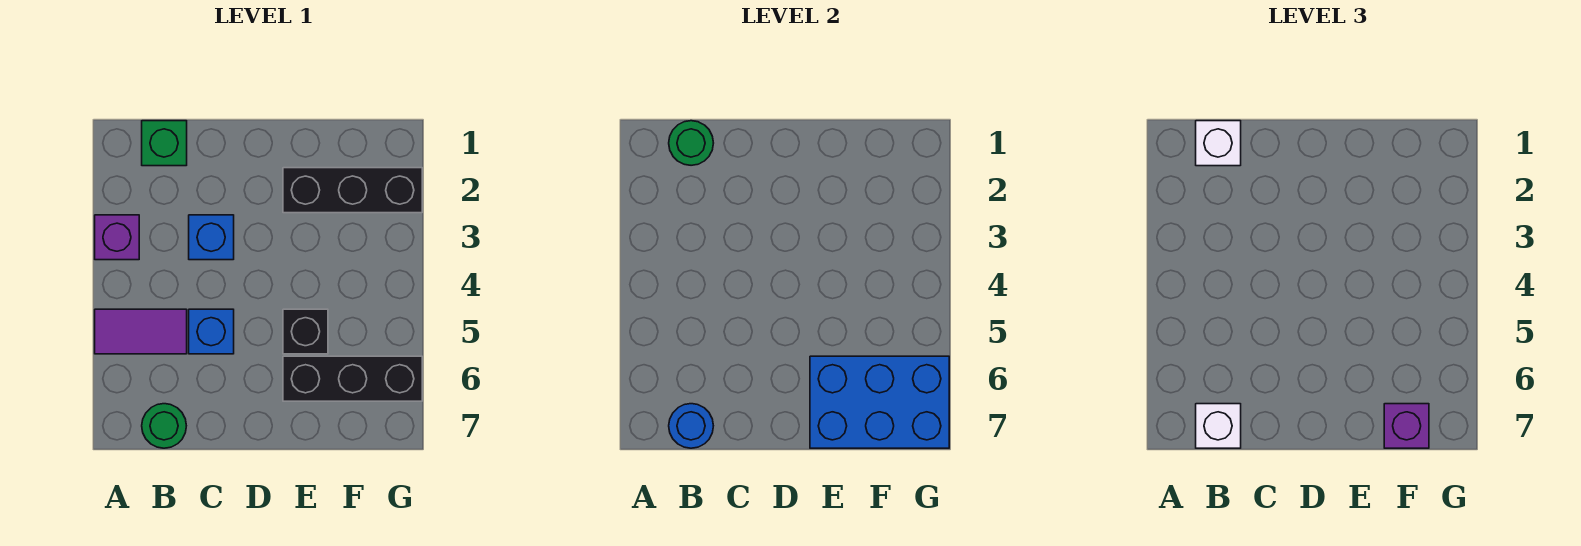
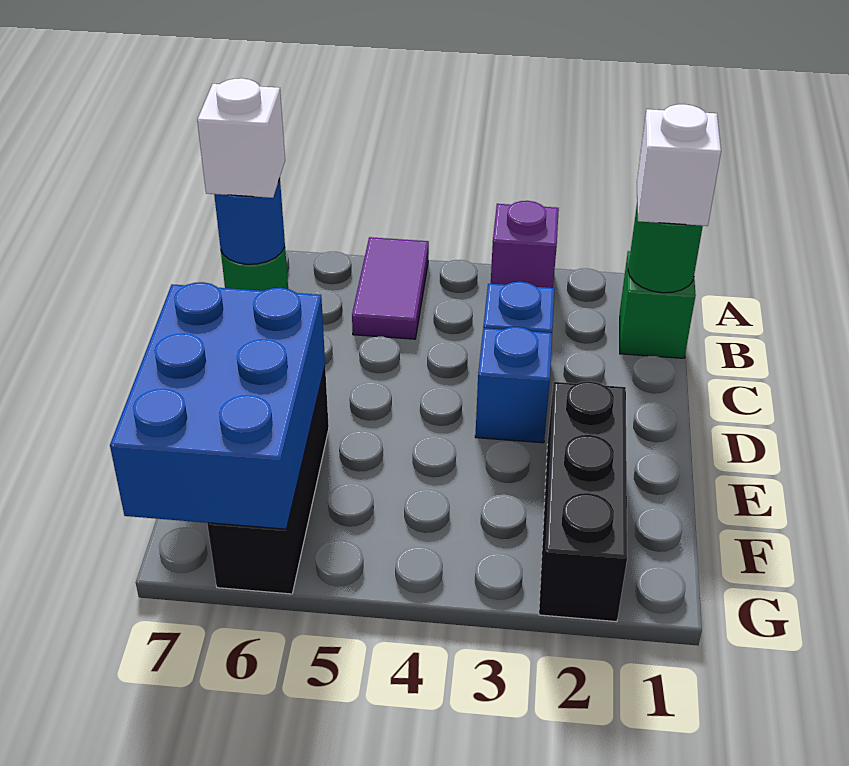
blue 1x1 brick [189,309,234,354] -> blue 1x1 brick moved to [475,327,552,443]
black 1x1 brick [283,309,328,354] -> none
purple 1x1 brick [1384,404,1429,448] -> none

